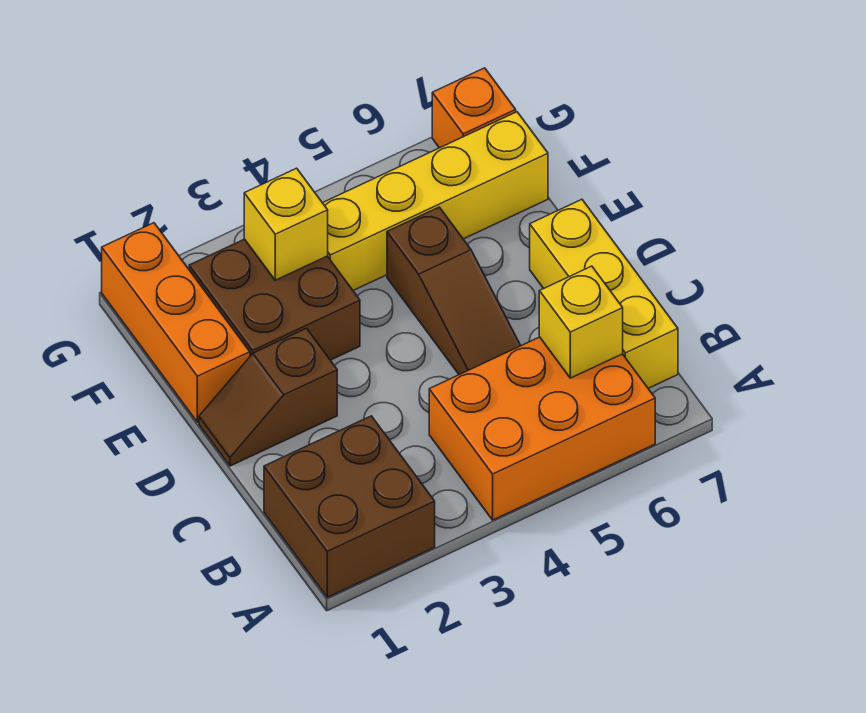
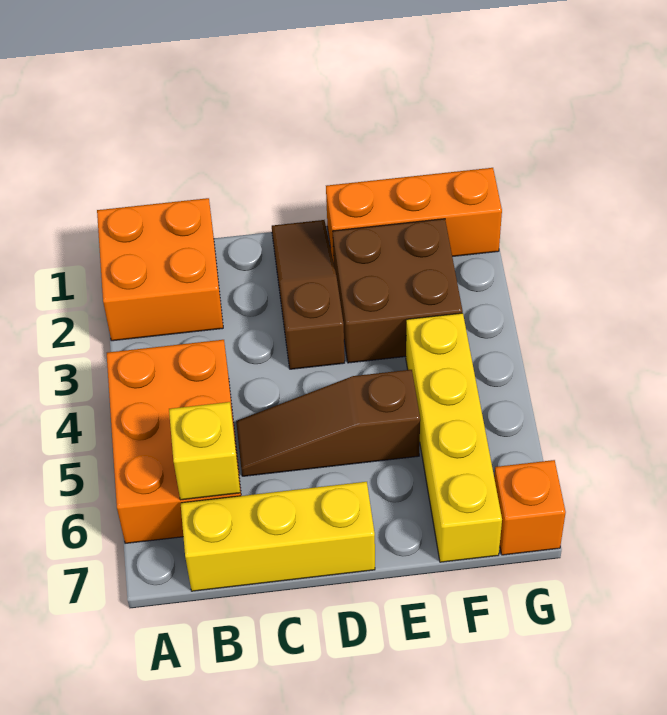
brown 2x2 brick [264,416,435,597] -> orange 2x2 brick [97,198,223,341]
brown 1x2 slope [199,328,337,466] -> brown 1x3 slope [272,220,345,369]
yellow 1x1 brick [244,168,328,280] -> none

